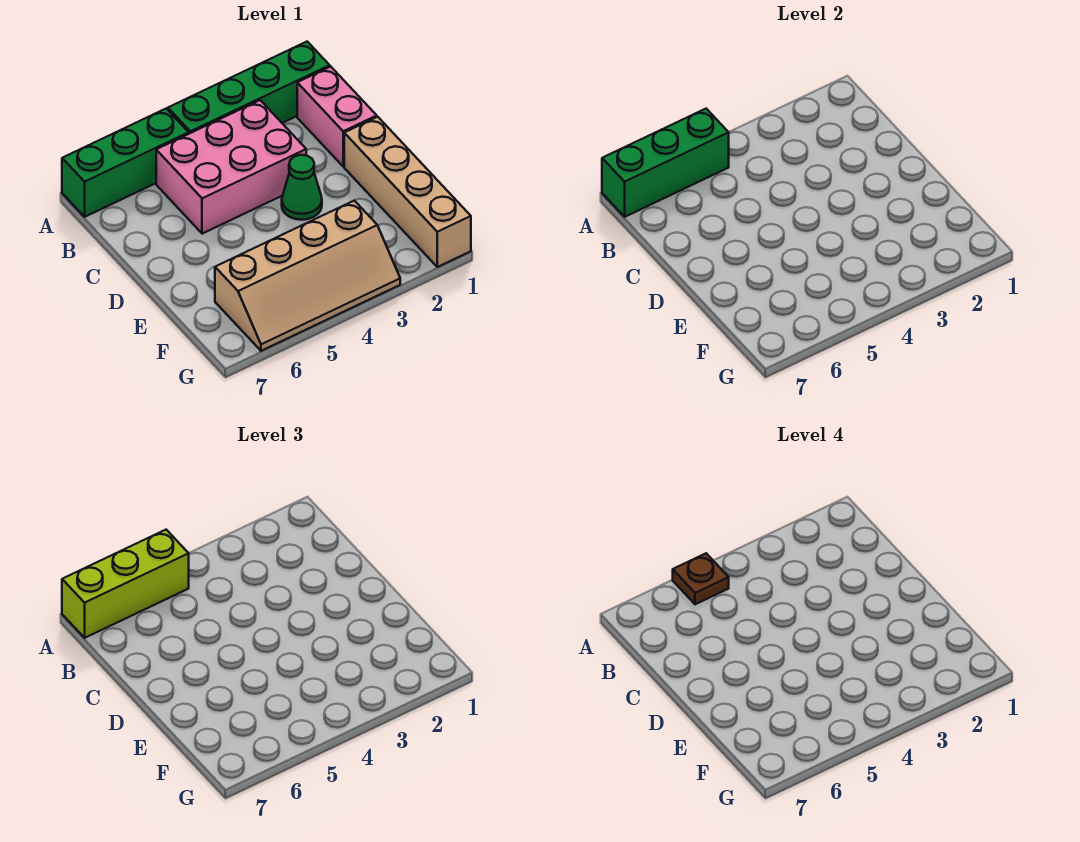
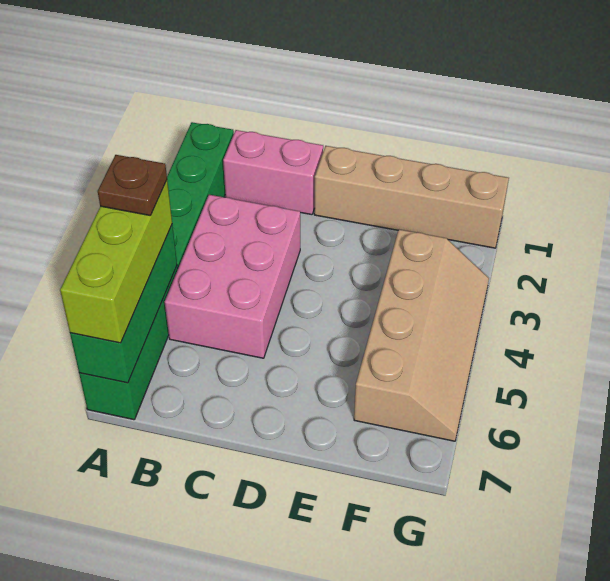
green 1x1 cone [282,155,322,220] -> none

